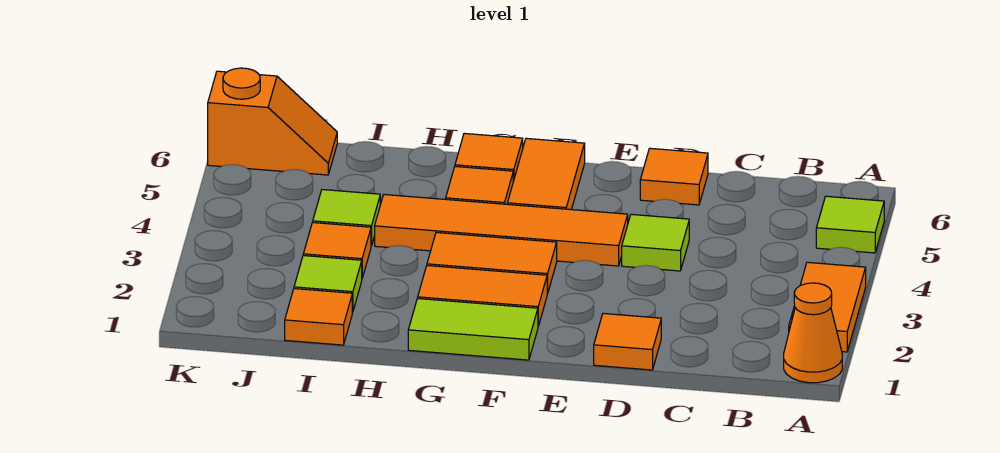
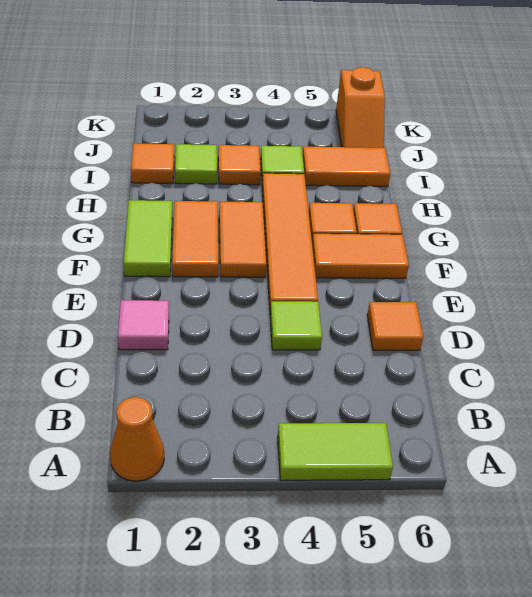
orange 1x2 tile [789,262,866,352] -> orange 1x2 tile moved to [303,146,390,187]
lime 1x1 tile [816,196,884,253] -> lime 1x2 tile [278,423,393,480]
orange 1x1 tile [594,313,661,370] -> pink 1x1 tile [118,300,169,350]

